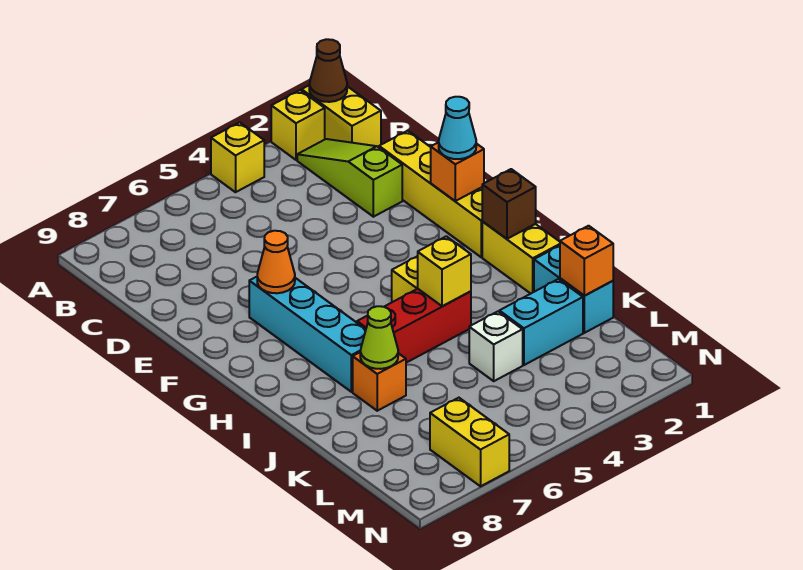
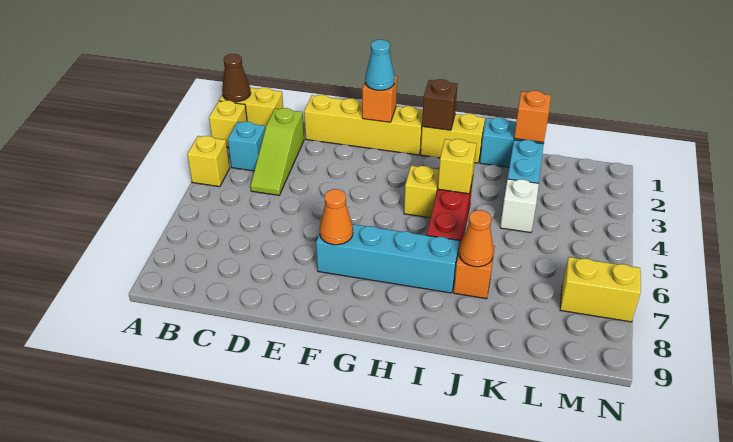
lime 1x3 slope [297,139,402,217] -> lime 1x3 slope turned to [250,108,304,195]
none -> cyan 1x1 brick [228,122,265,171]
lime 1x1 cone [360,306,398,369] -> orange 1x1 cone [459,210,494,267]

